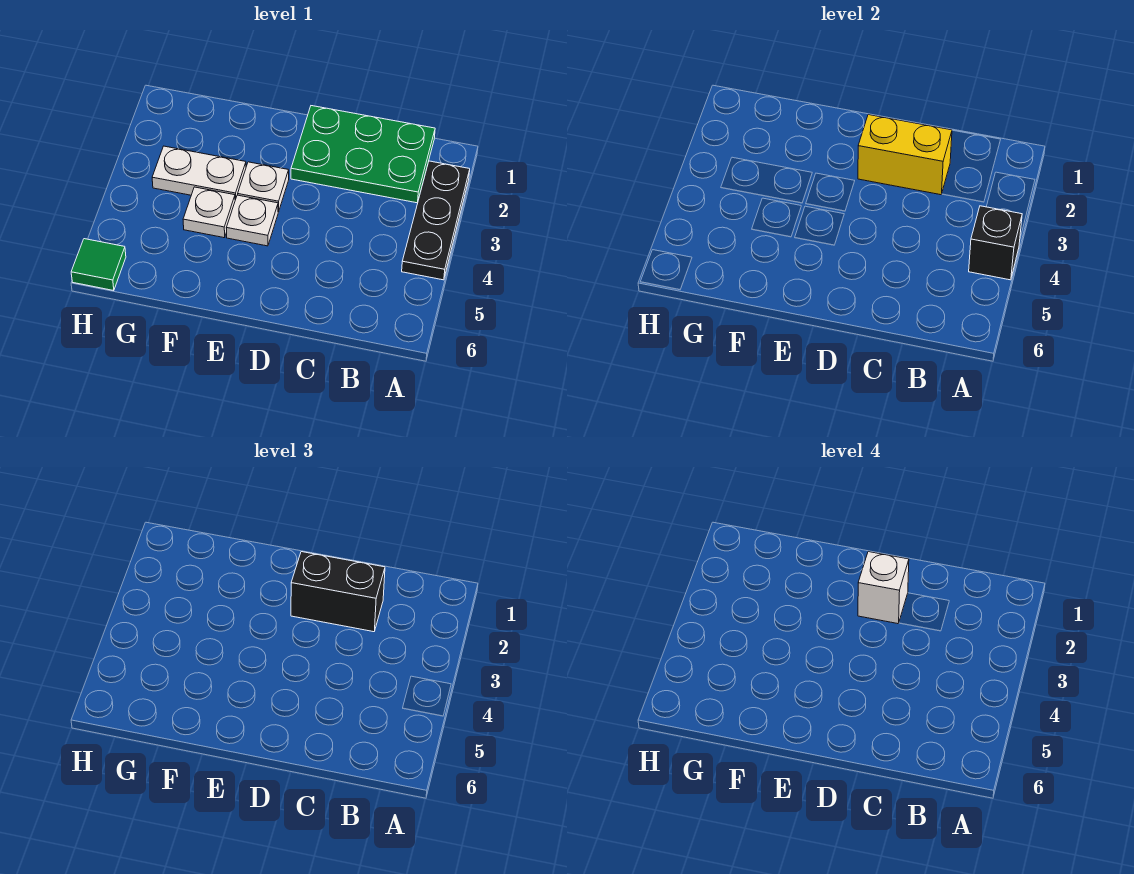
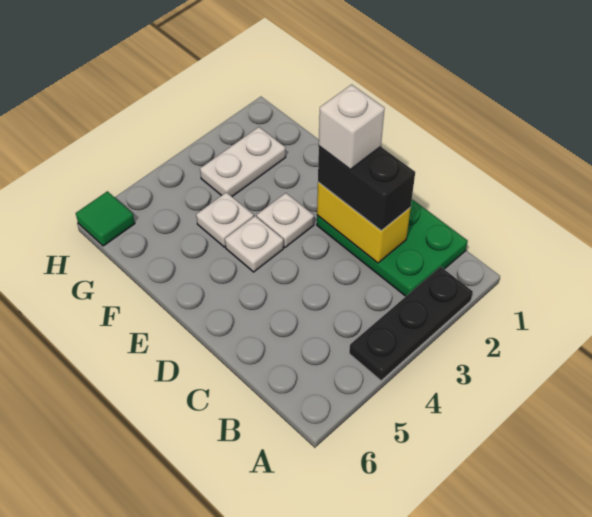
black 1x1 brick [969,206,1022,280] -> none
white 1x2 plate [152,146,246,200] -> white 1x2 plate turned to [200,127,286,197]

